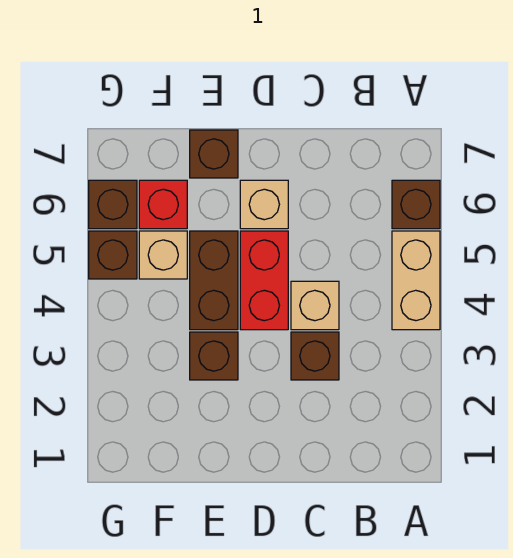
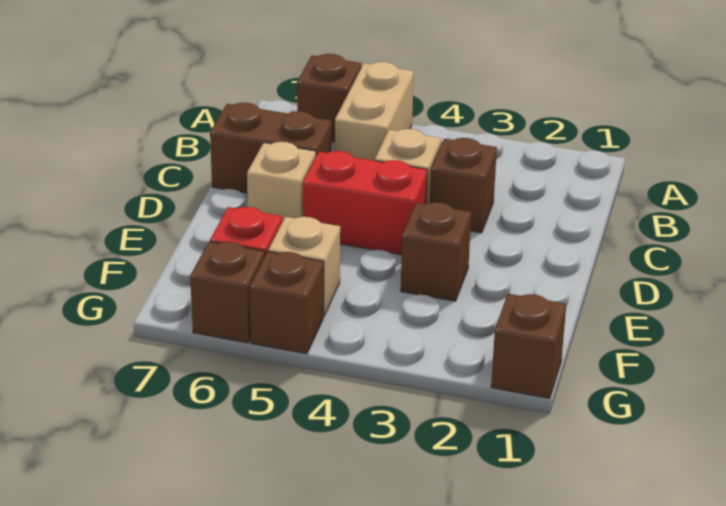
tan 1x2 brick [392,231,440,330] -> tan 1x2 brick turned to [335,62,414,161]
brown 1x2 brick [190,231,238,330] -> brown 1x2 brick moved to [210,103,332,193]
brown 1x1 brick [190,130,238,178] -> brown 1x1 brick moved to [491,294,566,398]

